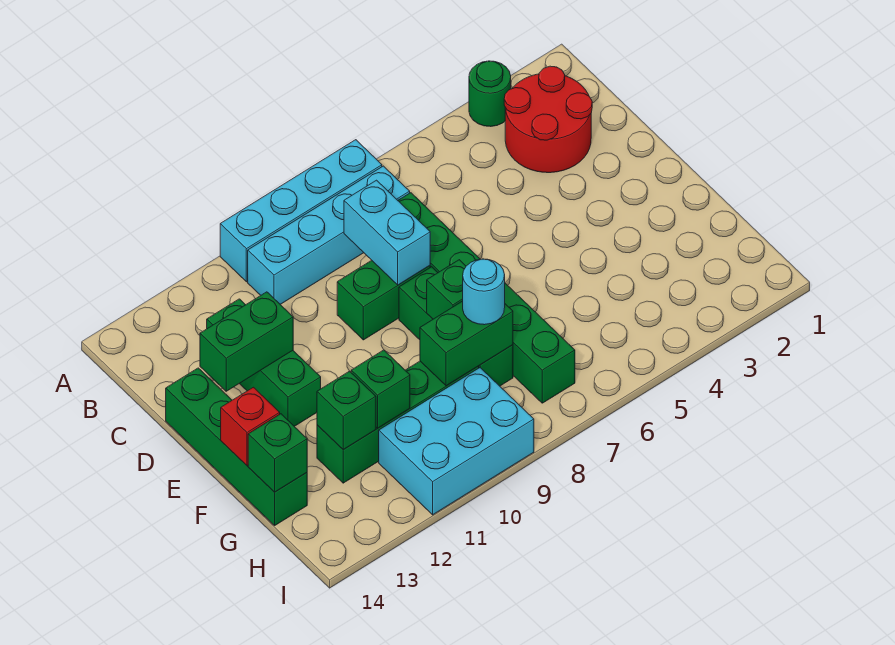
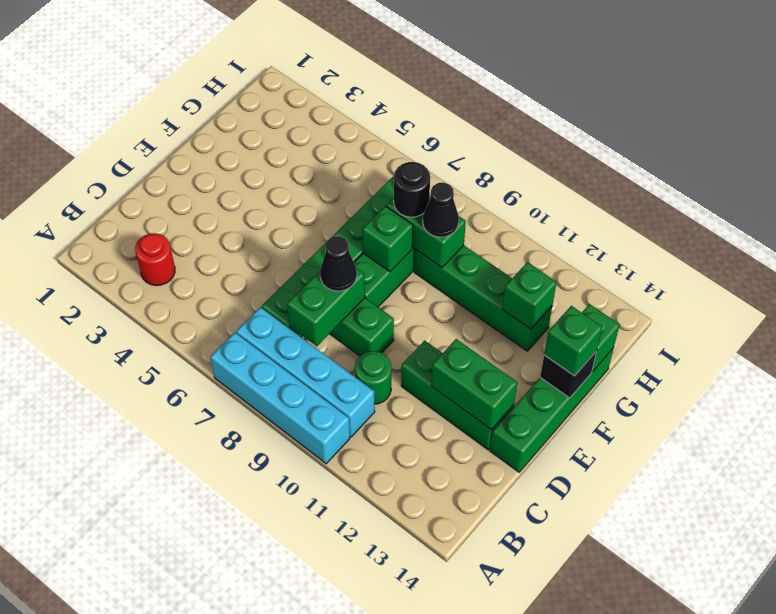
green 1x1 round brick [469,61,511,127] -> green 1x1 round brick moved to [355,351,391,404]
red 2x2 round brick [504,66,592,173] -> red 1x1 round brick [135,233,175,286]
cyan 1x2 brick [344,180,430,285] -> green 1x2 brick [287,268,365,346]
green 1x3 brick [207,299,321,426] -> green 1x3 brick turned to [401,341,514,450]
none -> black 1x1 cone [320,236,357,291]
red 1x1 brick [221,387,280,466] -> black 1x1 brick [540,351,597,398]
cyan 1x1 round brick [463,259,505,325] -> black 1x1 round brick [394,162,430,217]
none -> black 1x1 cone [423,183,459,237]
green 1x1 brick [351,350,410,428] -> green 1x1 brick moved to [544,306,602,376]
cyan 2x3 brick [379,368,534,515] -> none

